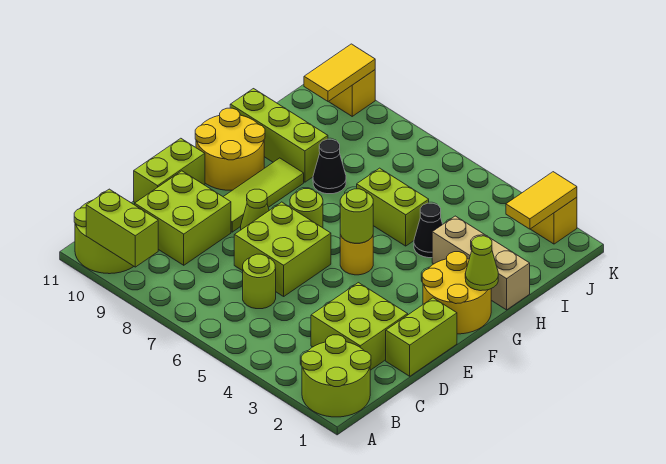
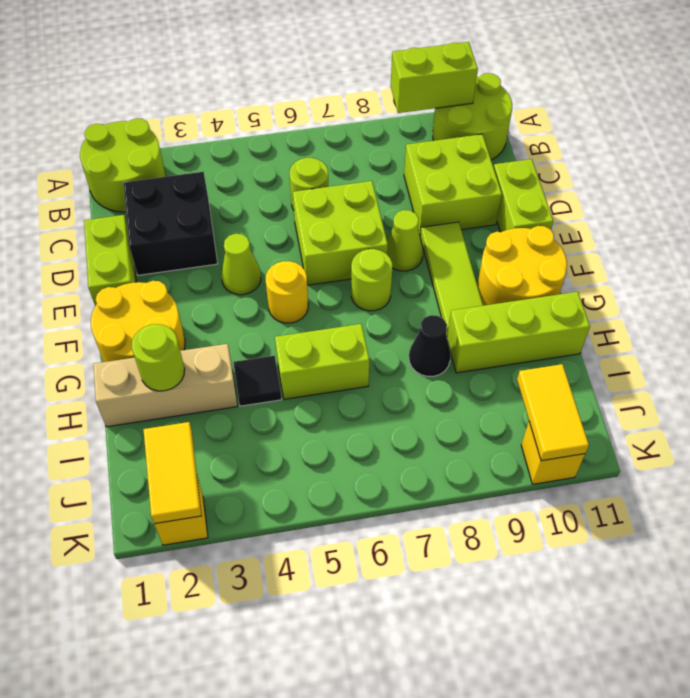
lime 2x2 brick [311,283,408,370] -> black 2x2 brick [124,172,218,275]
lime 1x1 round brick [340,189,373,243] -> lime 1x1 round brick moved to [132,324,185,391]
lime 1x1 cone [465,236,498,291] -> lime 1x1 cone moved to [221,234,261,295]
black 1x1 cone [414,203,443,258] -> black 1x1 tile [233,356,282,406]

